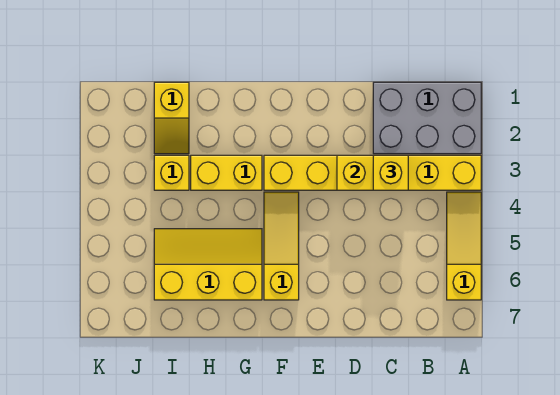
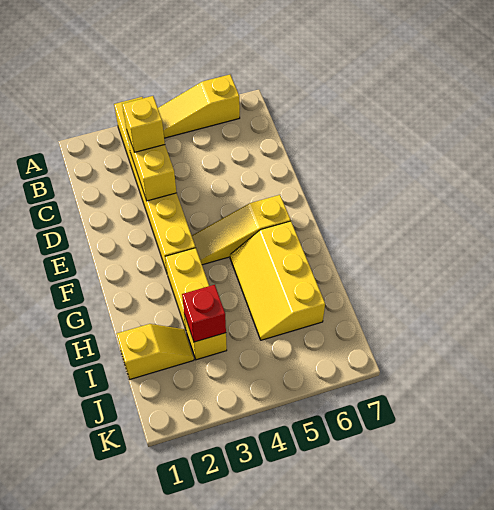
grey 2x3 brick [373,82,481,154] -> none
none -> red 1x1 brick [182,285,226,342]

